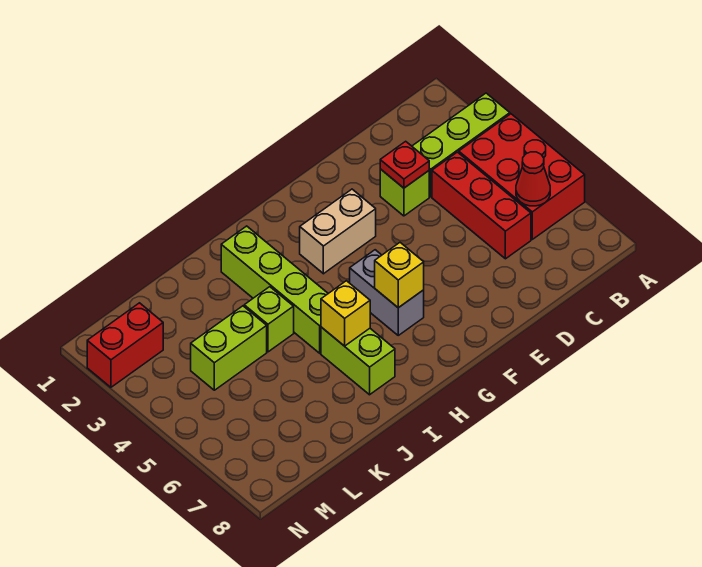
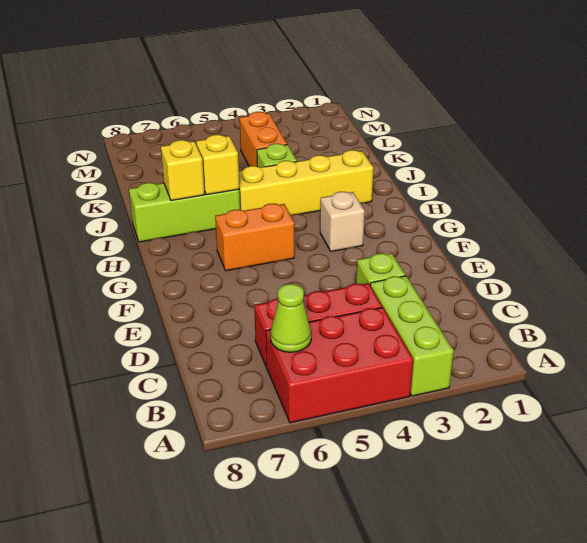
red 1x1 cone [516,152,550,206] -> lime 1x1 cone [270,284,311,352]
red 1x1 plate [380,141,429,188] -> none
tan 1x2 brick [300,189,376,274] -> tan 1x1 brick [320,192,365,251]
grey 1x2 brick [350,250,424,335] -> orange 1x2 brick [215,203,294,271]
yellow 1x1 brick [375,243,424,308] -> yellow 1x1 brick moved to [161,140,204,201]
lime 1x4 brick [221,226,328,353] -> yellow 1x4 brick [239,150,374,215]
lime 1x2 brick [321,327,395,395] -> lime 1x3 brick [129,183,240,242]
lime 1x2 brick [191,306,267,390] -> orange 1x2 brick [240,112,287,166]
red 1x2 brick [87,303,163,387] -> none

